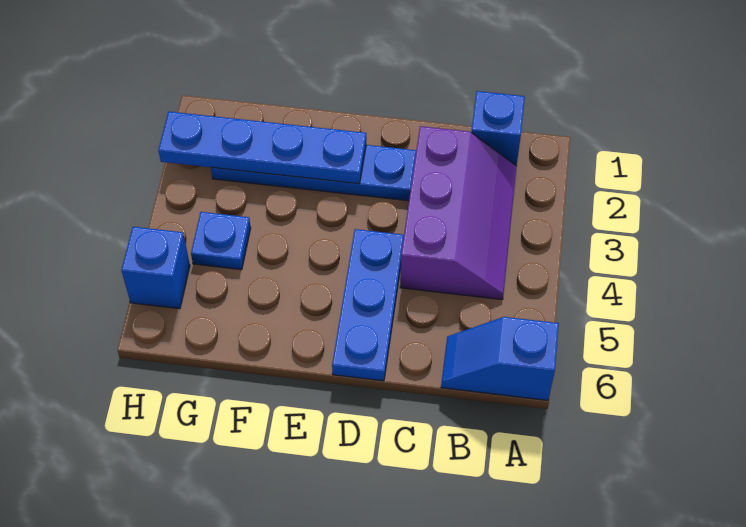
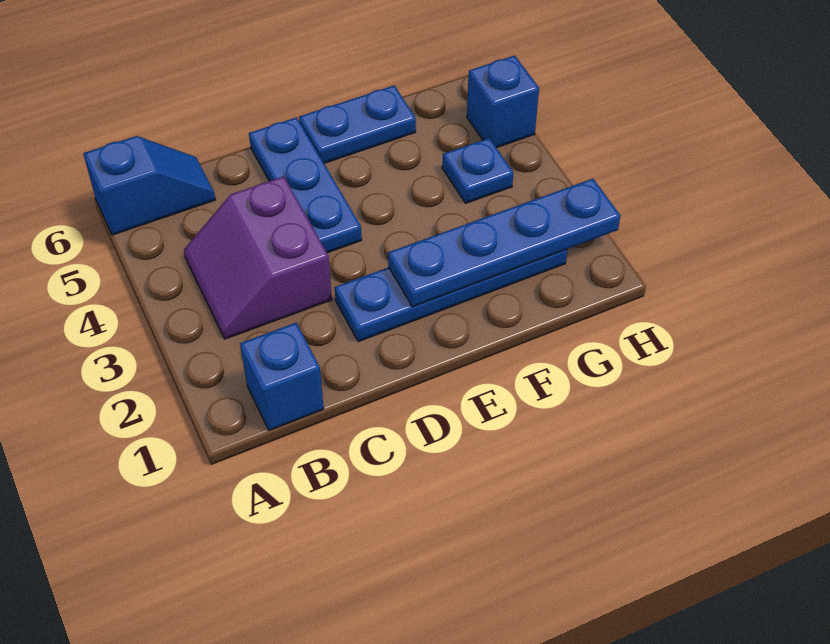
purple 2x3 slope [400,126,517,300] -> purple 2x2 slope [184,176,332,339]
none -> blue 1x2 plate [299,86,416,163]

